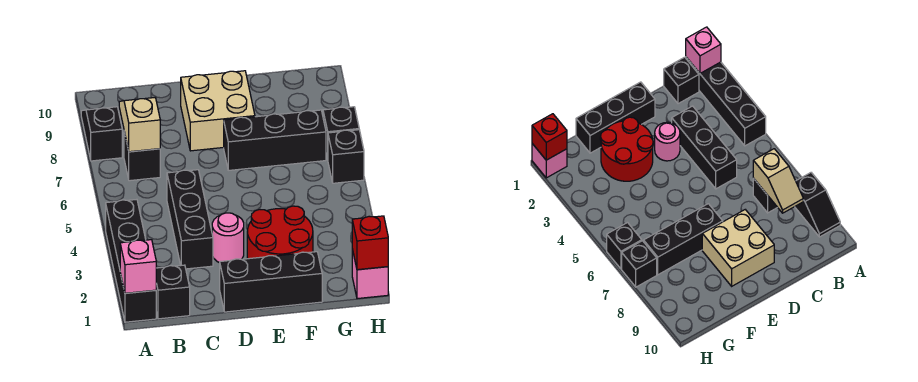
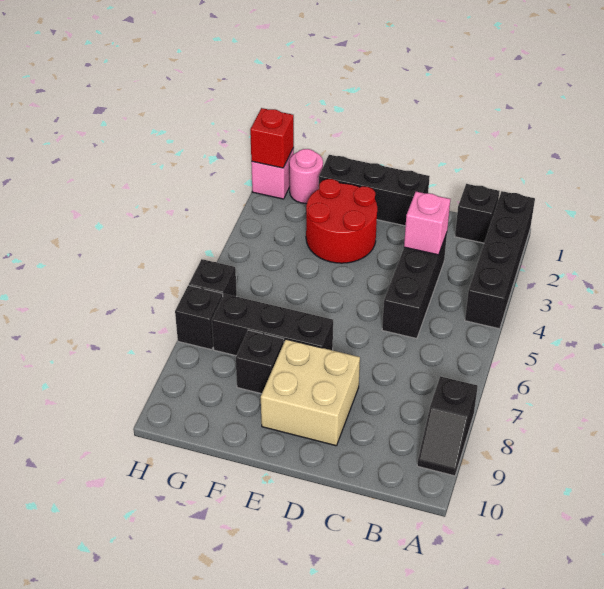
pink 1x1 brick [120,240,156,293] -> pink 1x1 brick moved to [404,192,450,255]
black 1x1 brick [124,132,160,181] -> black 1x1 brick moved to [236,330,284,394]
tan 1x2 slope [119,98,160,152] -> none
pink 1x1 round brick [212,213,244,263] -> pink 1x1 round brick moved to [289,149,323,204]

